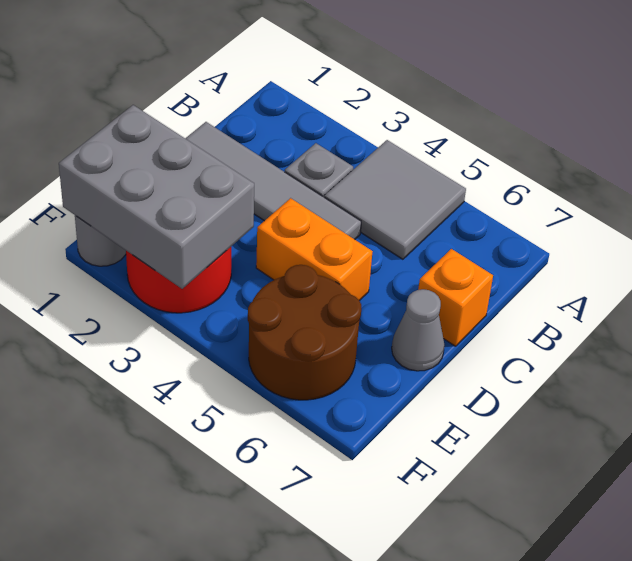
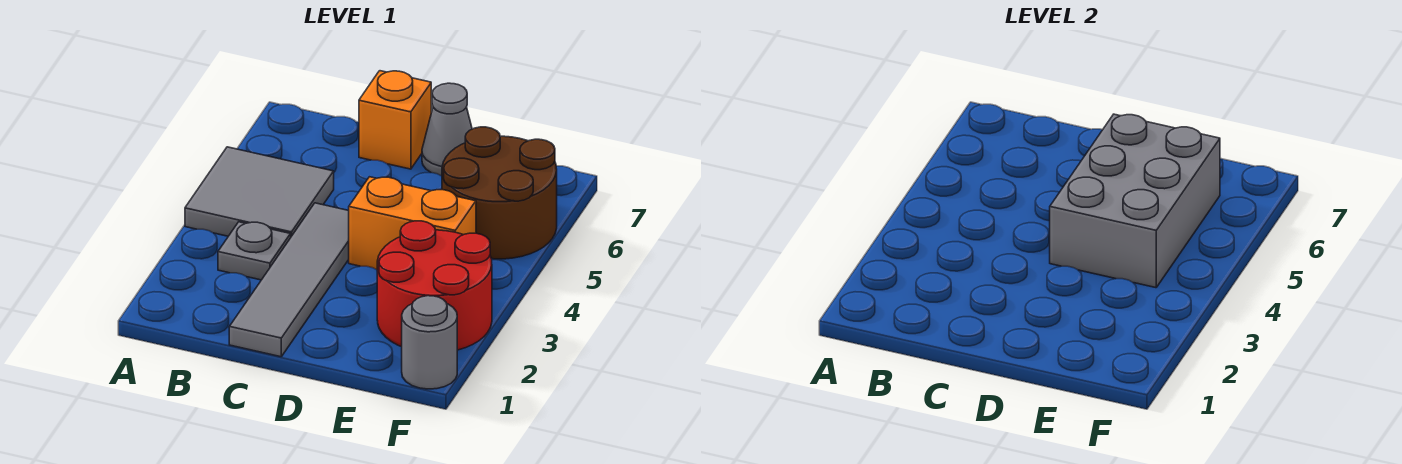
orange 1x2 brick [256,198,373,301] -> orange 1x2 brick turned to [349,177,476,270]
grey 2x3 brick [59,105,254,289] -> grey 2x3 brick moved to [1050,114,1220,288]

